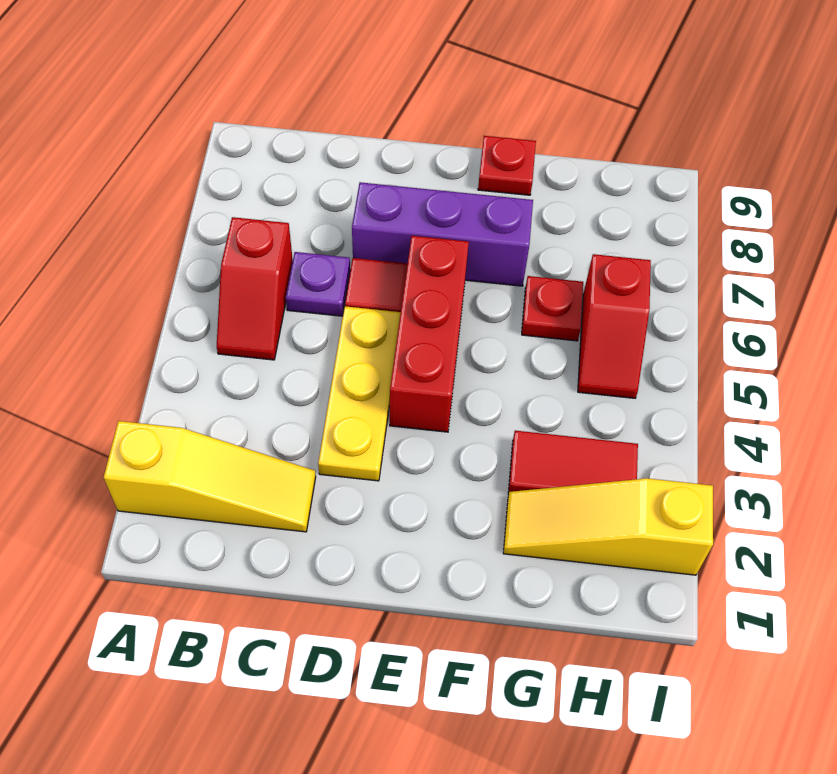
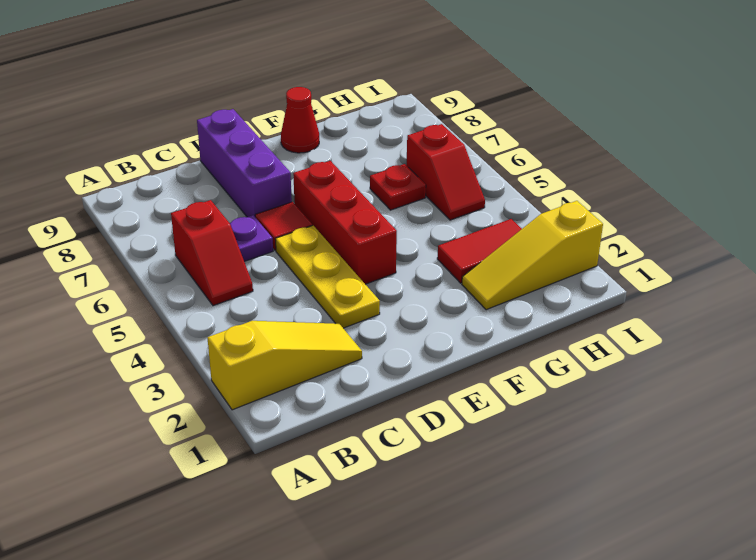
purple 1x3 brick [352,182,533,286] -> purple 1x3 brick turned to [197,109,292,217]
red 1x1 plate [478,136,536,195] -> red 1x1 cone [281,87,319,153]

